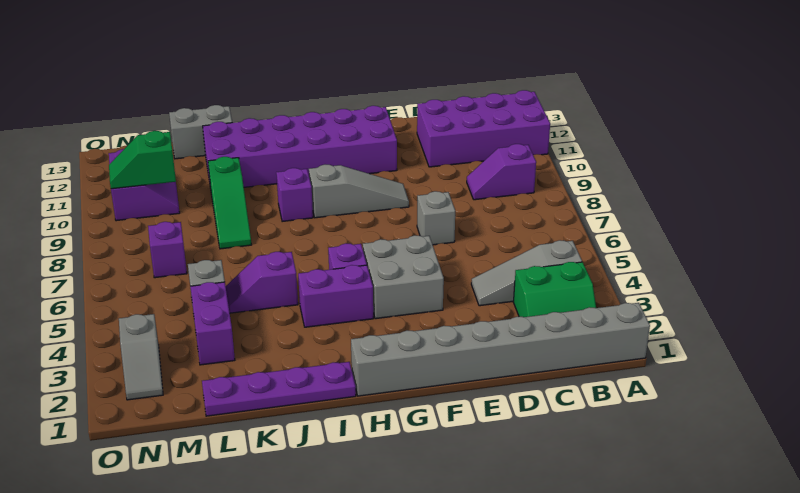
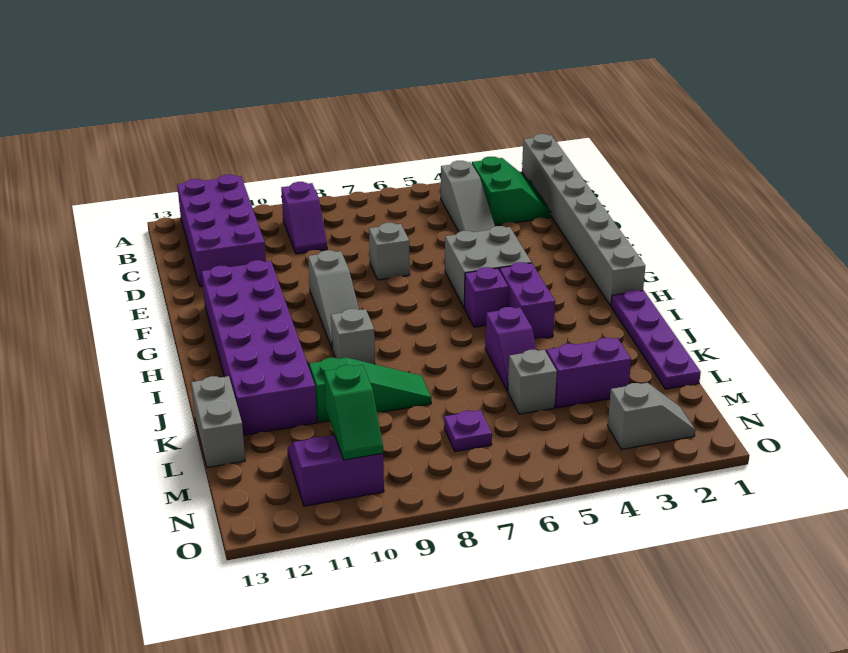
grey 1x3 slope [309,165,409,218] -> grey 1x3 slope turned to [308,250,359,348]
purple 1x1 brick [276,168,313,222] -> grey 1x1 brick [331,309,375,364]
purple 1x1 brick [148,222,187,278] -> purple 1x1 plate [444,410,492,452]

